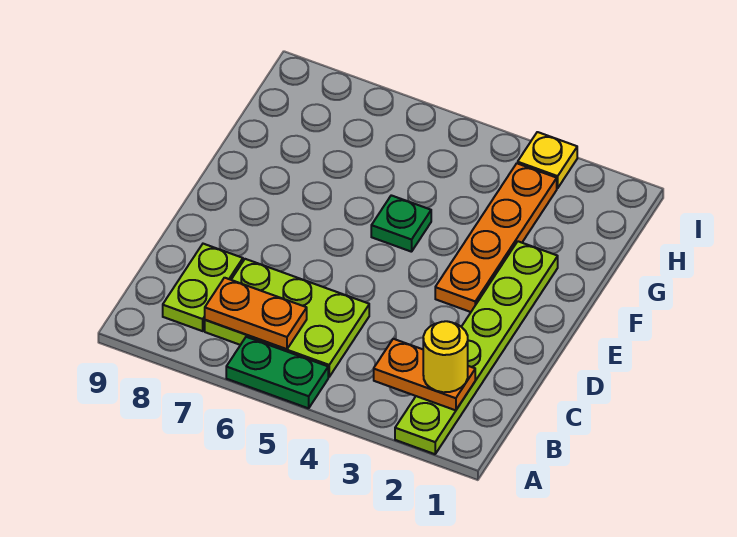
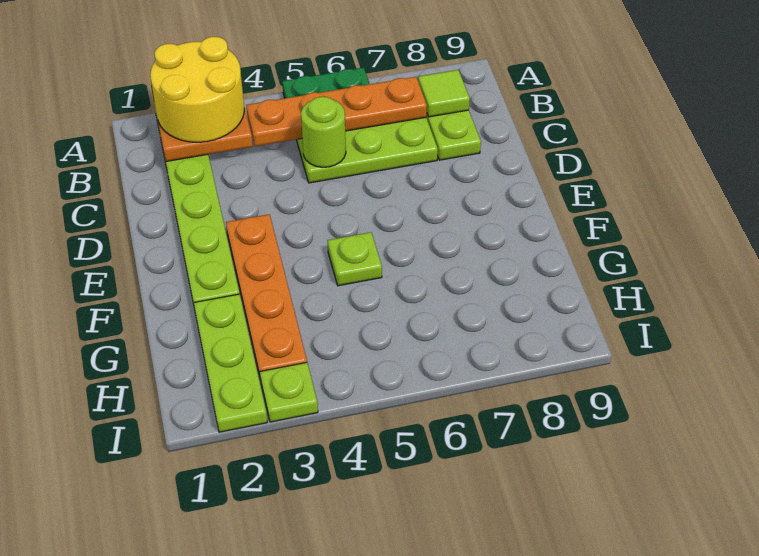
yellow 1x1 round brick [423,321,468,392] -> yellow 2x2 round brick [150,37,244,142]
orange 1x2 plate [205,278,307,349] -> orange 1x4 plate [246,77,427,146]
none -> lime 1x1 tile [418,70,470,117]
none -> lime 1x1 round brick [301,97,346,167]
green 1x1 plate [371,195,431,252] -> lime 1x1 plate [327,232,382,286]
none -> lime 1x3 plate [194,294,267,432]
yellow 1x1 plate [518,132,577,188] -> lime 1x1 plate [260,363,318,422]

